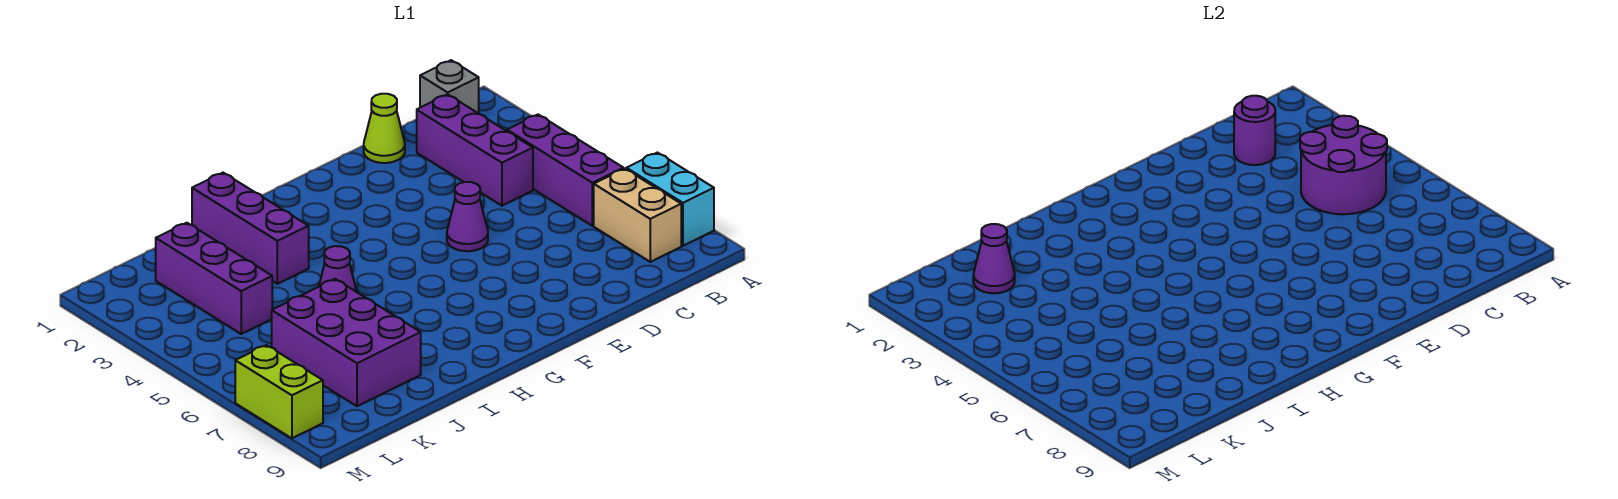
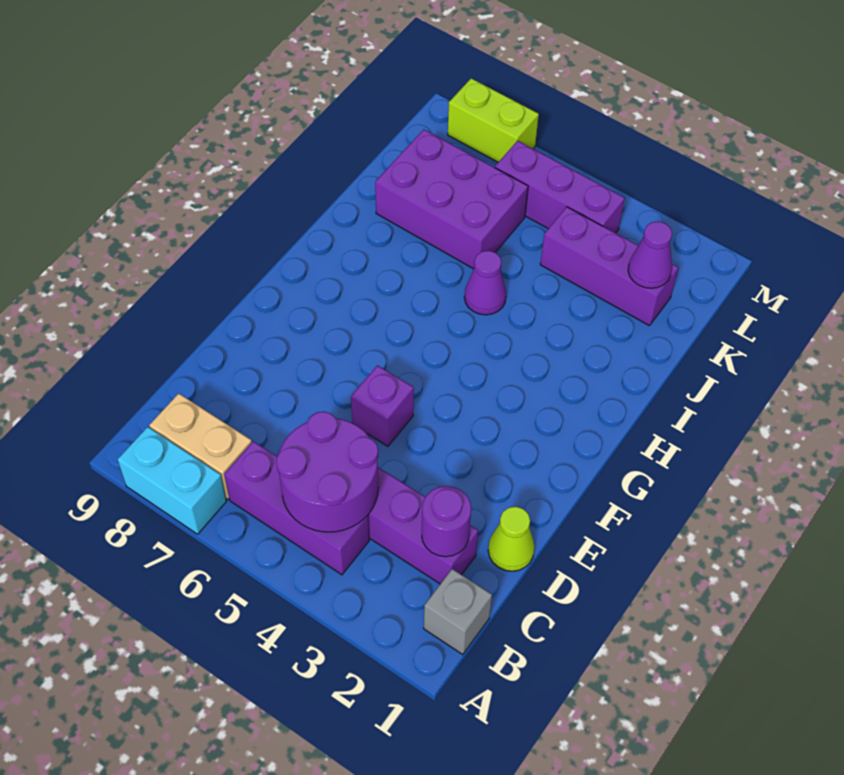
purple 1x1 cone [447,182,488,251] -> purple 1x1 brick [351,365,414,446]
purple 1x3 brick [192,173,309,284] -> purple 1x3 brick moved to [495,141,625,233]

